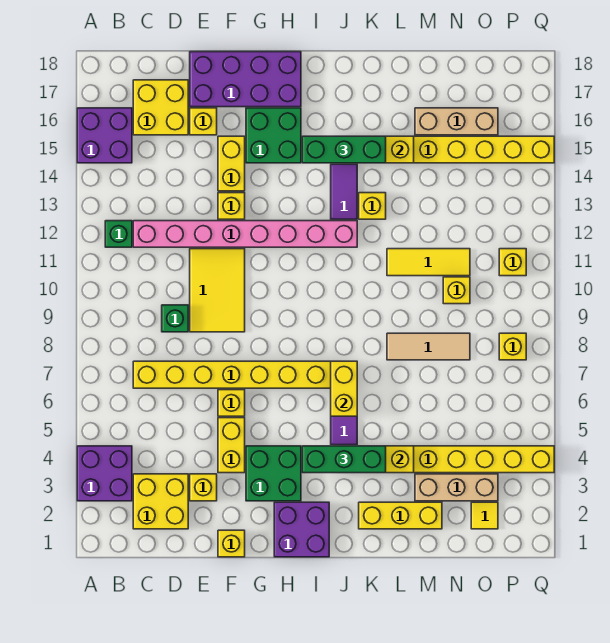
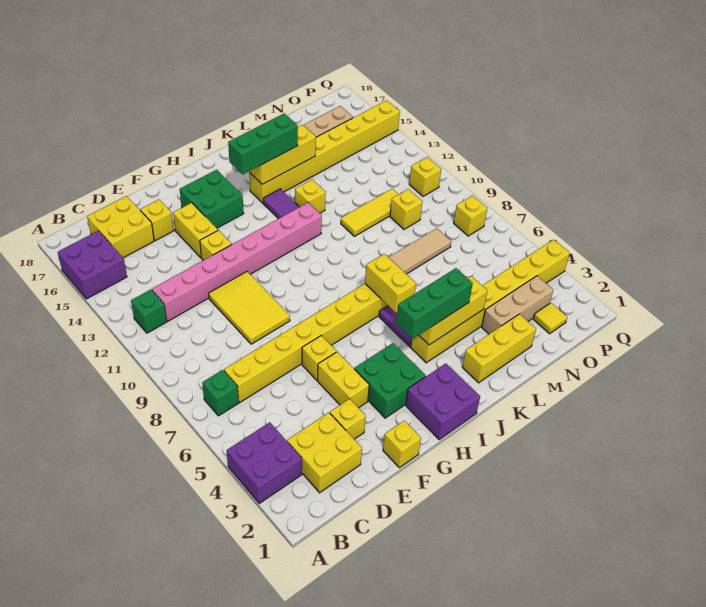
green 1x1 brick [162,305,188,332] -> green 1x1 brick moved to [202,370,239,416]
purple 2x4 brick [190,52,301,107] -> none

